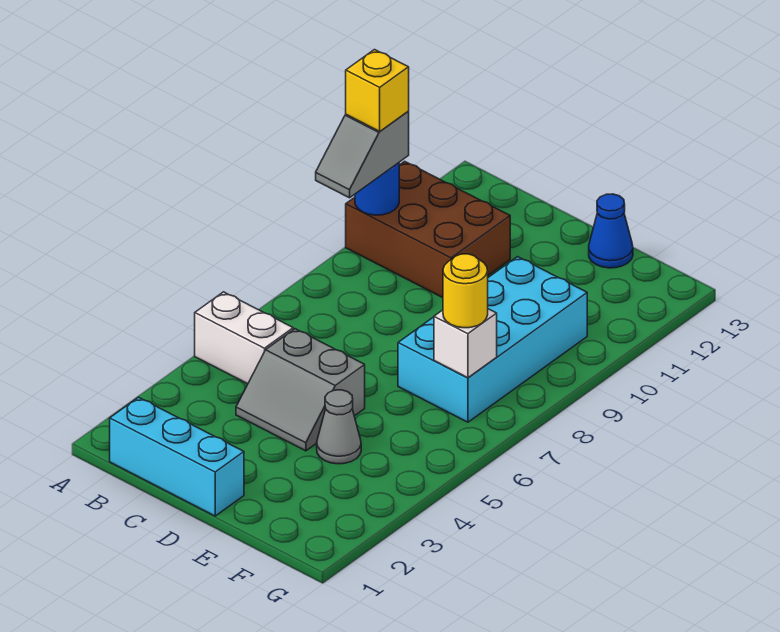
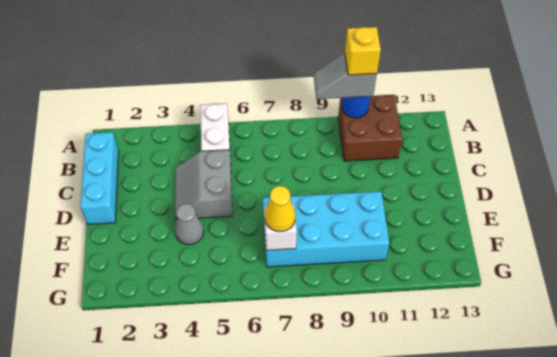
brown 2x3 brick [346,161,510,298] -> brown 2x2 brick [338,95,402,161]
blue 1x1 cone [589,194,633,268] -> none
yellow 1x1 round brick [443,254,488,328] -> yellow 1x1 cone [265,186,296,231]

